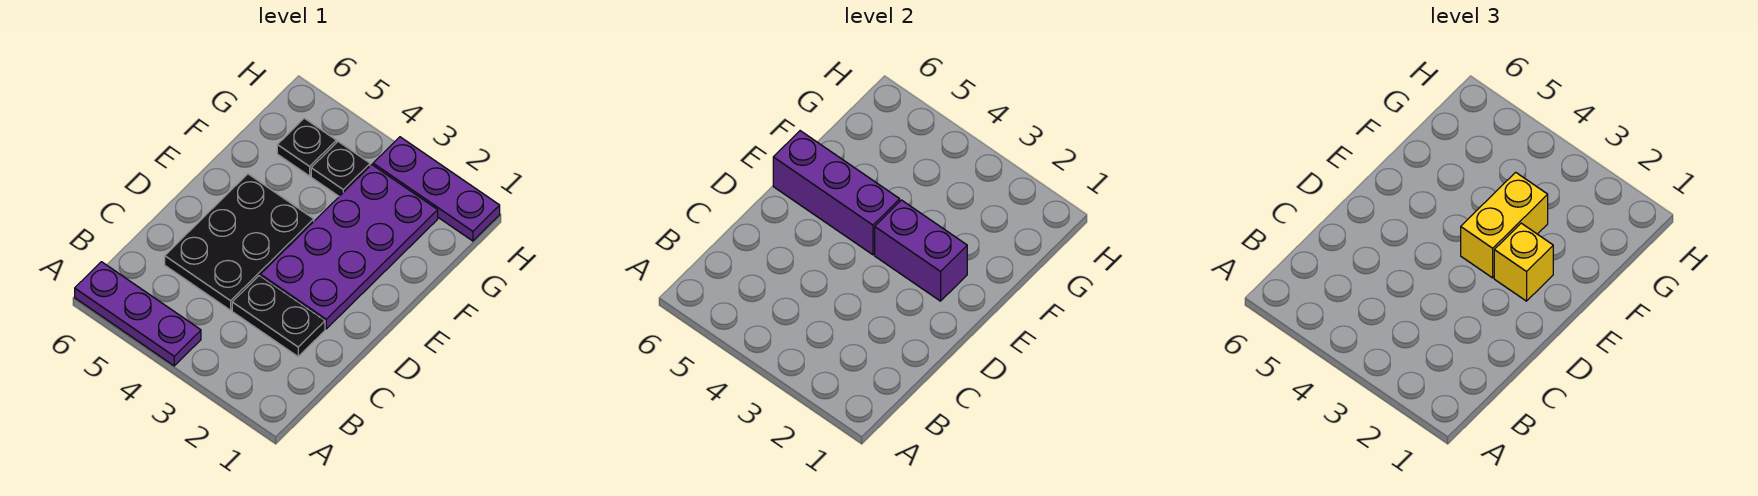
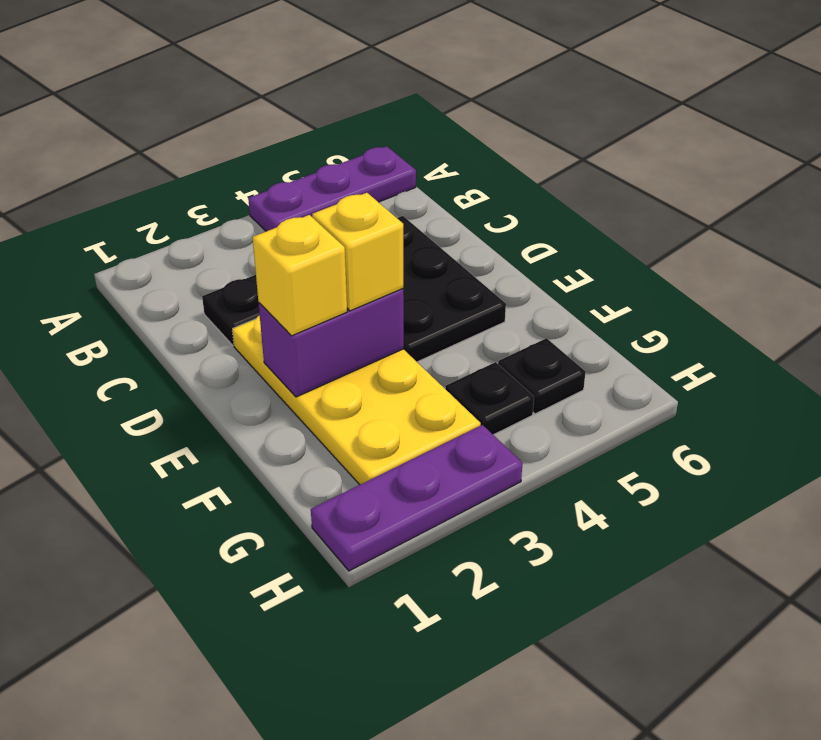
purple 2x4 plate [260,165,438,329] -> yellow 2x4 plate [232,315,481,485]
yellow 1x2 brick [1461,172,1548,278] -> yellow 1x1 brick [312,193,403,311]
purple 1x3 brick [773,131,900,255] -> none

